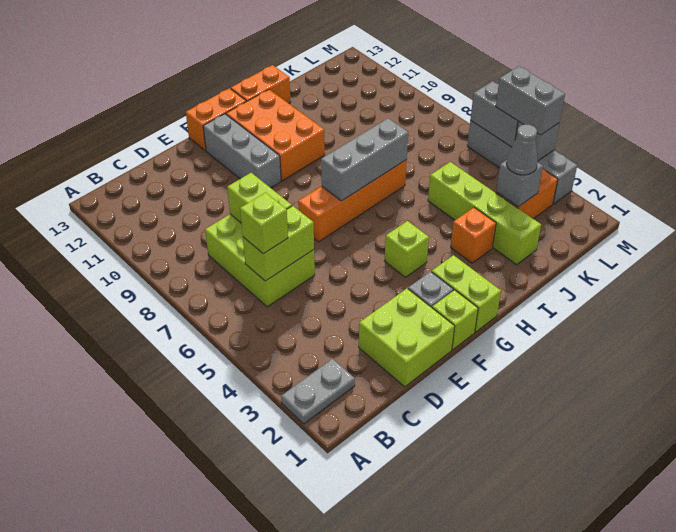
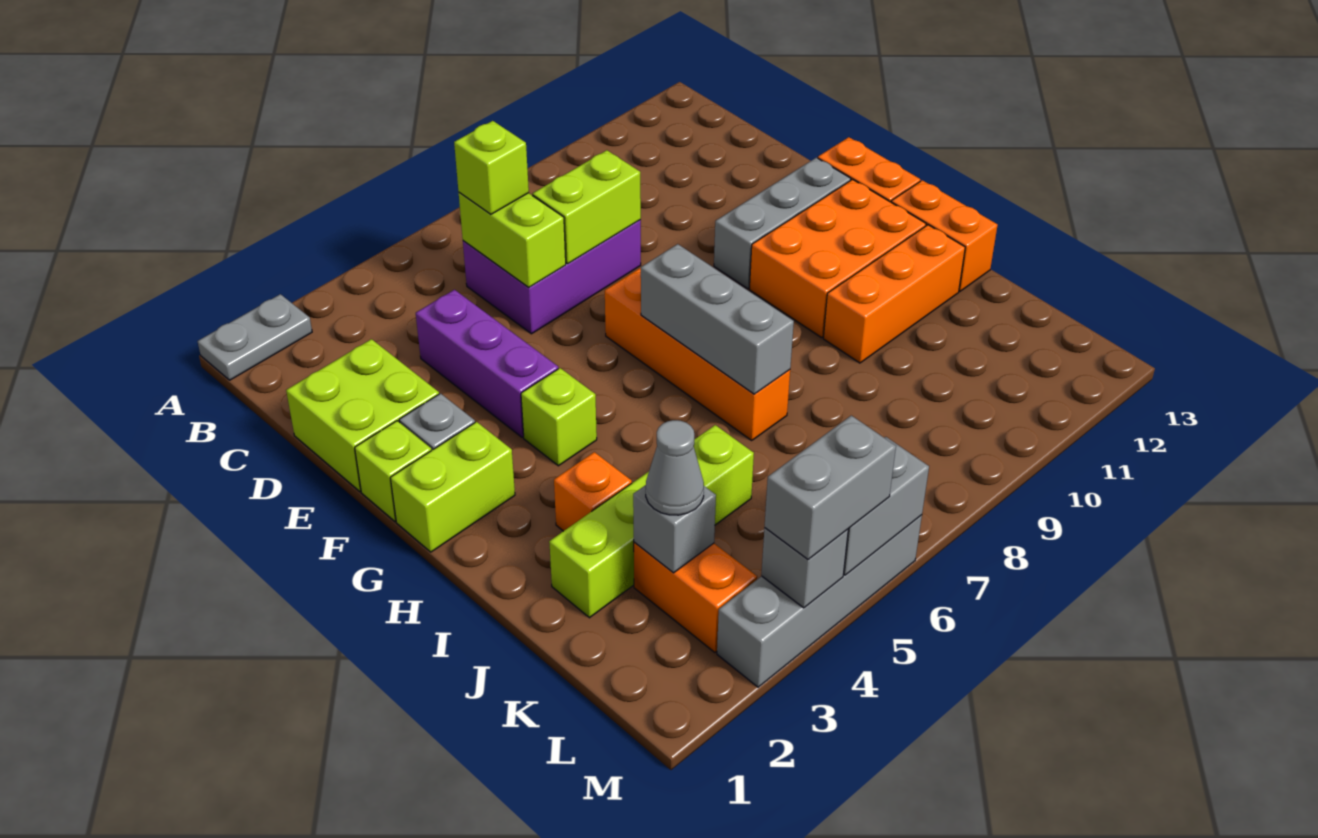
grey 1x2 plate [281,359,355,424] -> grey 1x2 plate turned to [198,294,312,380]
lime 2x3 brick [205,214,315,307] -> purple 2x3 brick [463,220,641,334]
none -> purple 1x3 brick [416,290,559,437]
none -> orange 1x3 brick [823,225,965,363]

